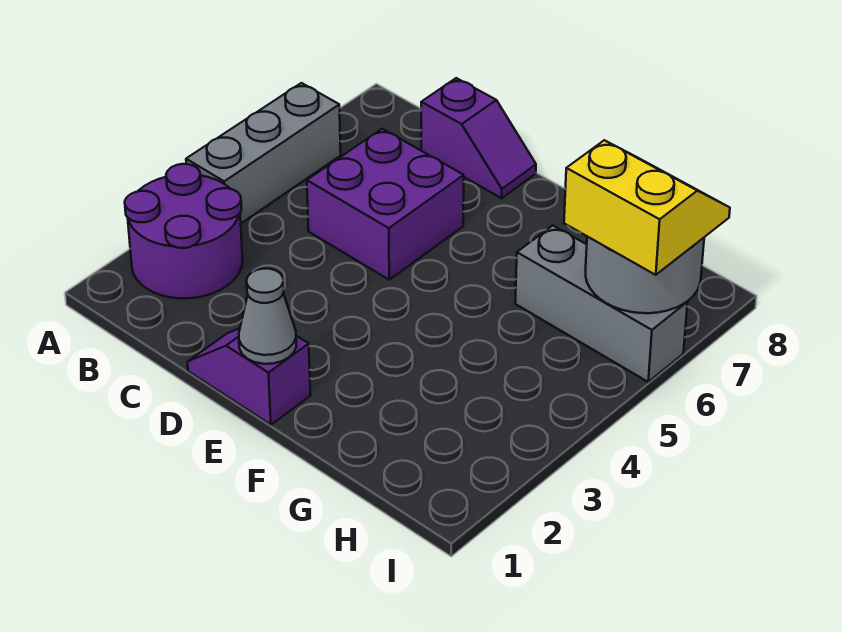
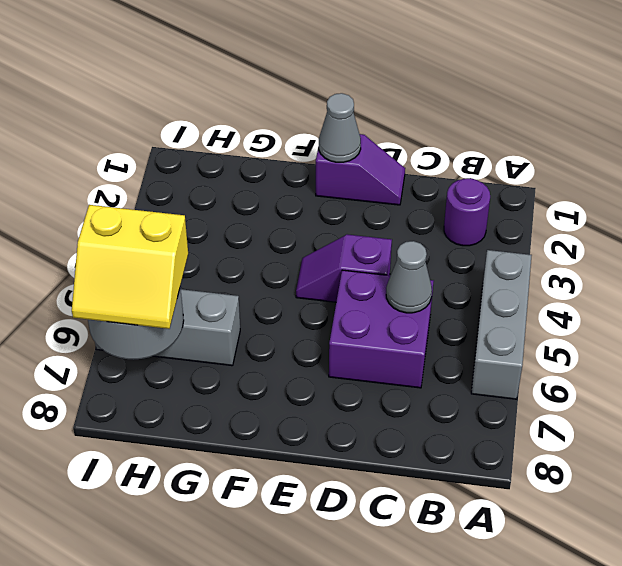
purple 2x2 round brick [125,164,243,298] -> purple 1x1 round brick [444,178,490,246]
none -> grey 1x1 cone [386,241,432,313]
purple 1x2 slope [421,78,536,198] -> purple 1x2 slope moved to [296,234,392,302]

